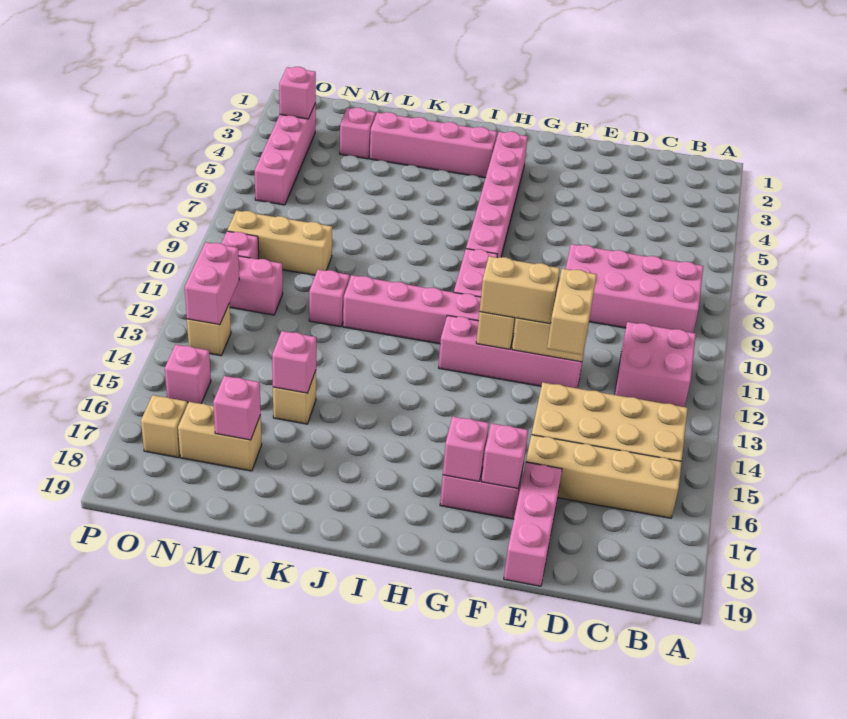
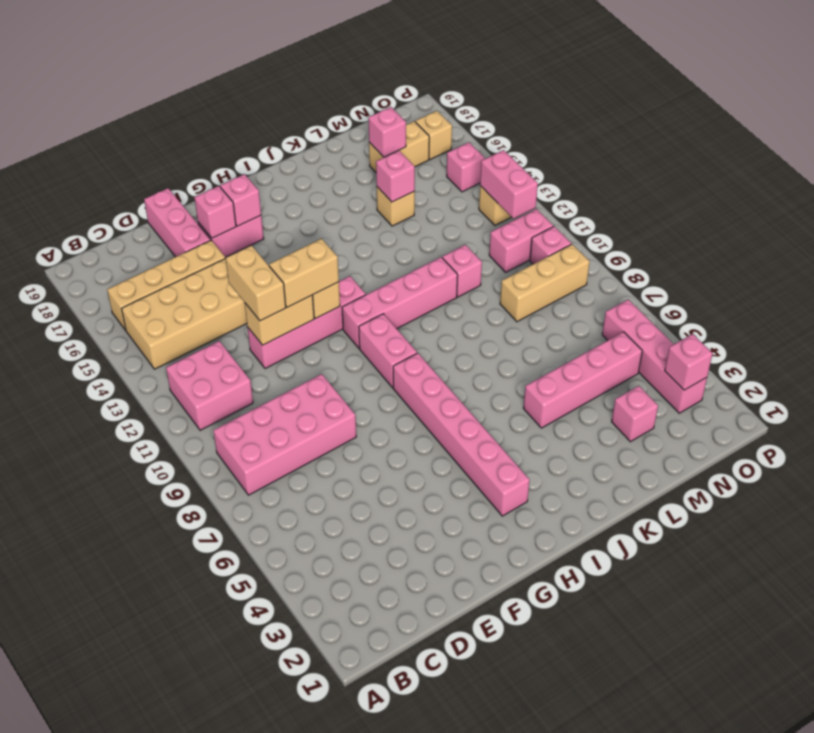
pink 1x4 brick [370,112,497,178] -> pink 1x4 brick moved to [523,332,642,428]

